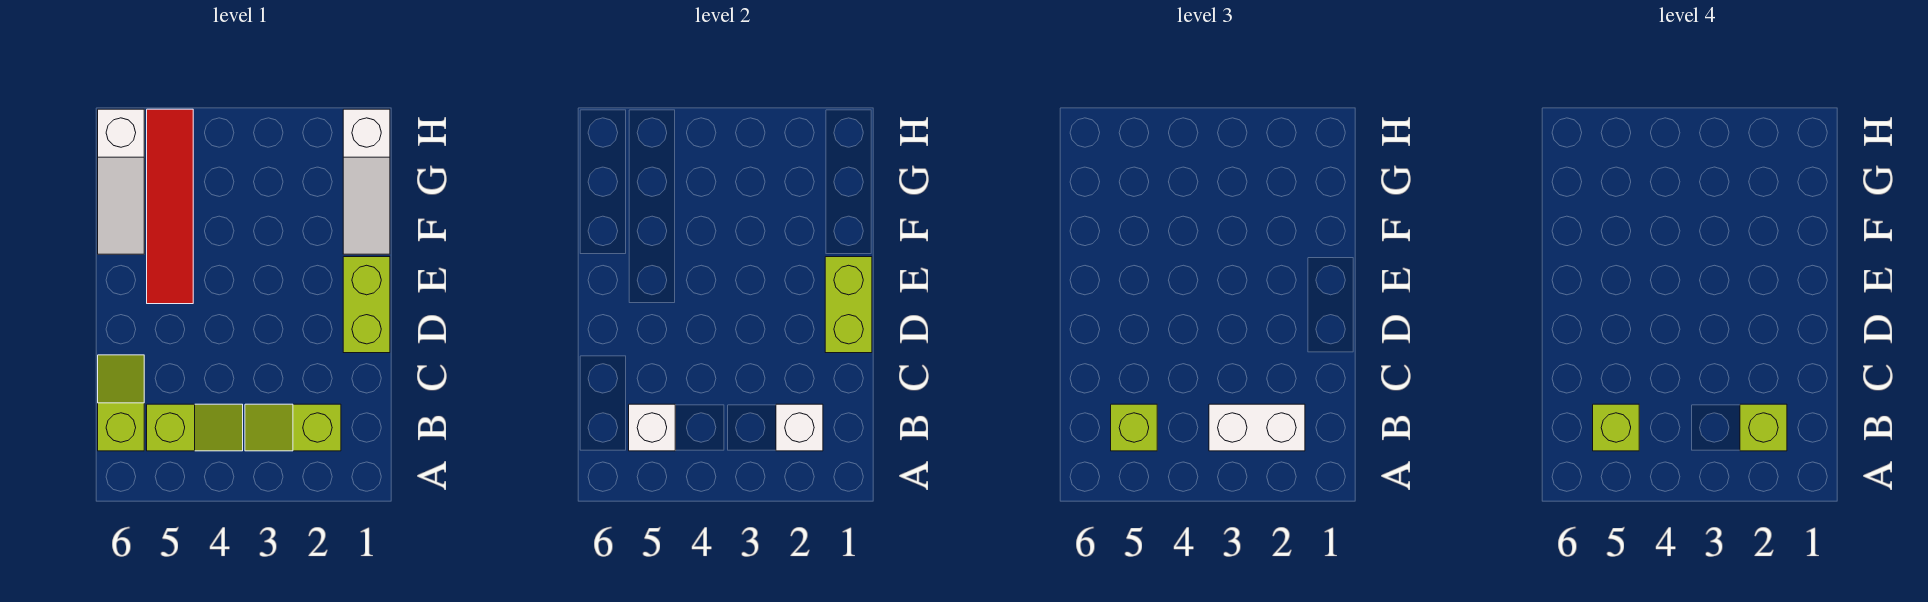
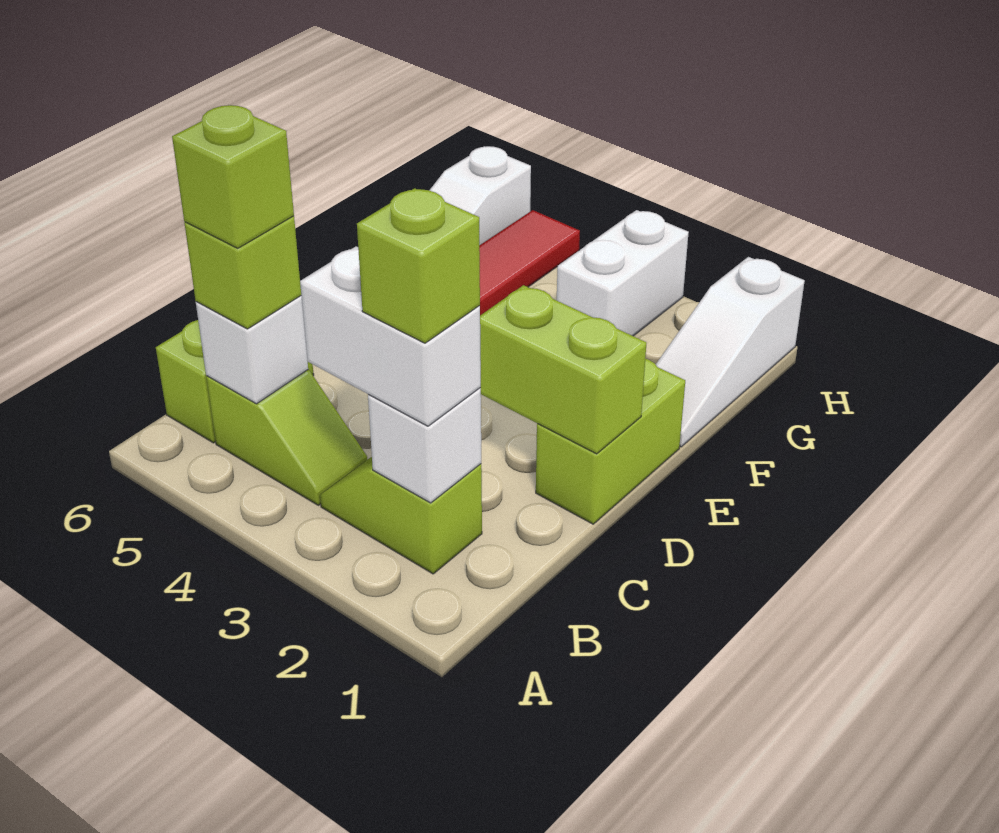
lime 1x2 brick [825,257,872,353] -> lime 1x2 brick turned to [480,285,646,454]
none -> white 1x2 brick [557,210,689,336]

